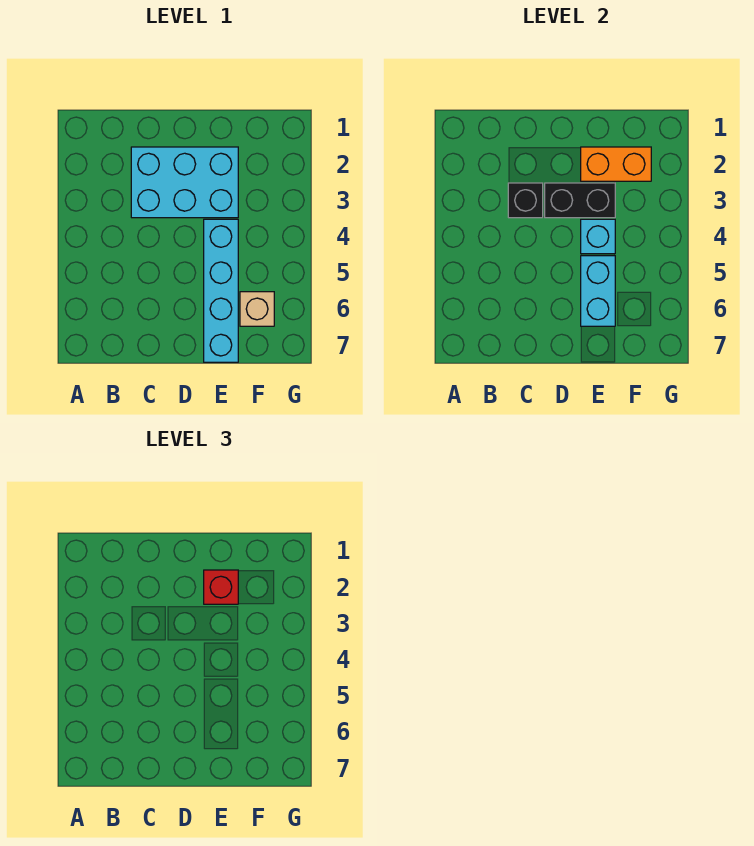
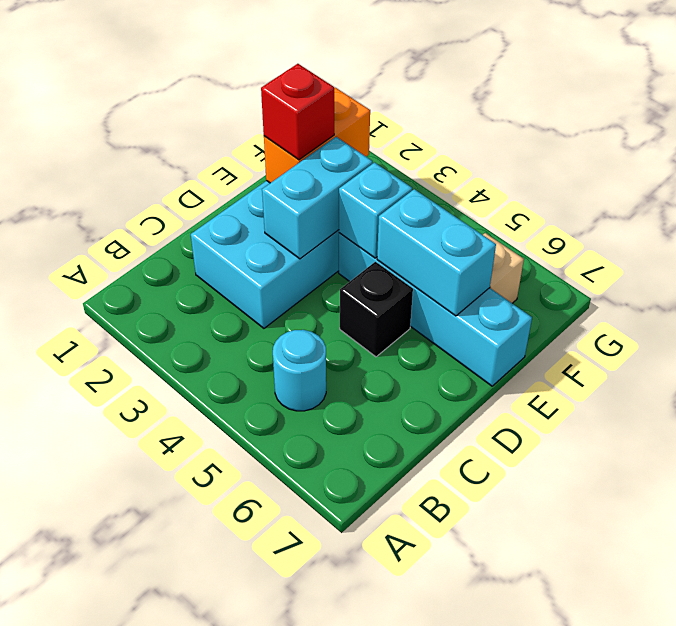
none -> cyan 1x1 round brick [273,330,326,411]
black 1x1 brick [508,183,543,218] -> black 1x1 brick moved to [340,262,413,357]
black 1x2 brick [545,183,615,218] -> cyan 1x2 brick [262,137,373,259]

